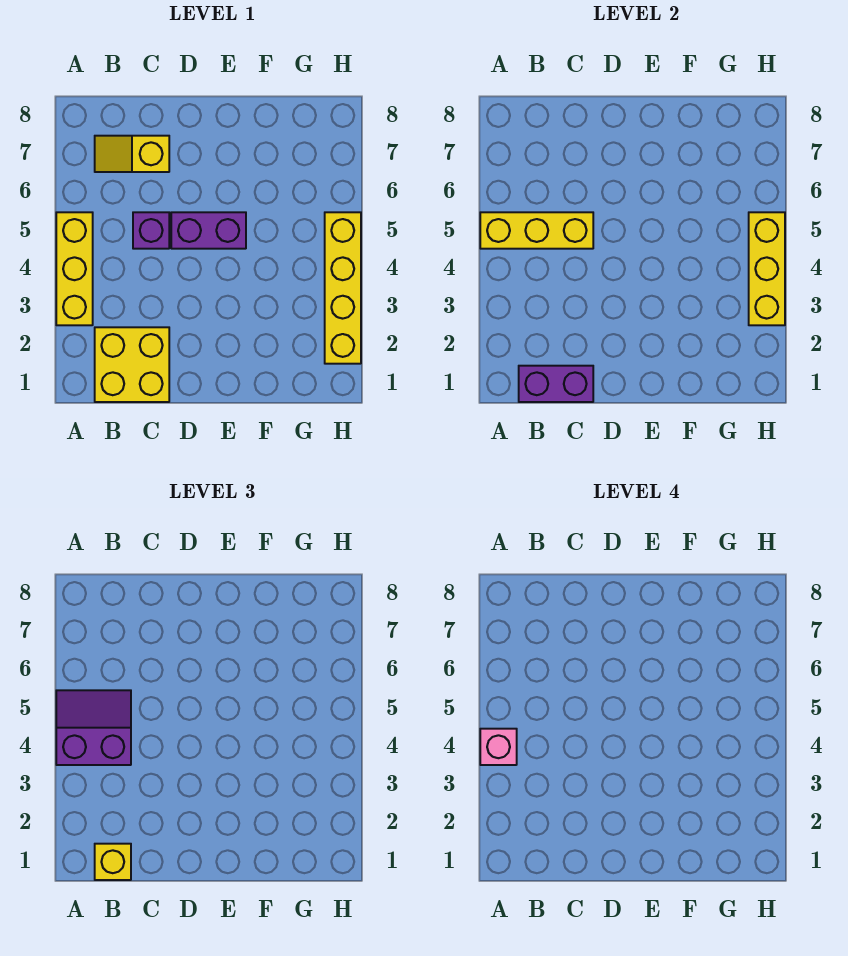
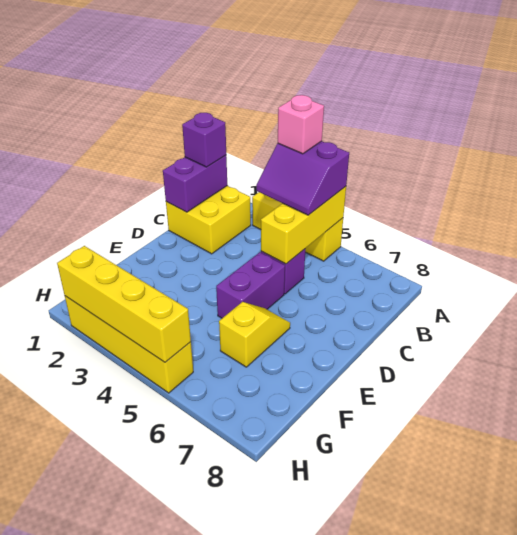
purple 2x2 slope [56,690,131,765] -> purple 2x2 slope turned to [256,141,349,215]
yellow 1x1 brick [95,844,131,880] -> purple 1x1 brick [182,113,226,167]
yellow 1x2 slope [95,136,169,172] -> yellow 1x2 slope moved to [219,302,290,367]
yellow 1x3 brick [749,212,785,325] -> yellow 1x4 brick [57,246,191,362]

